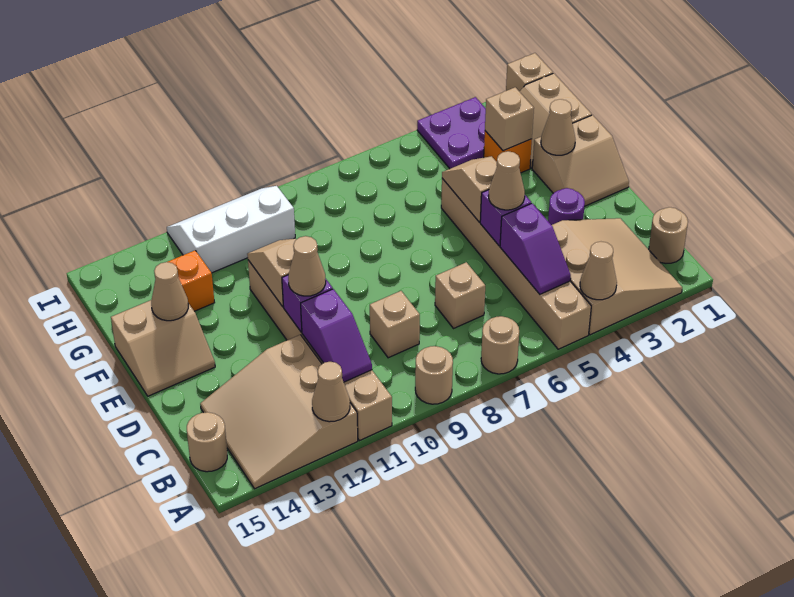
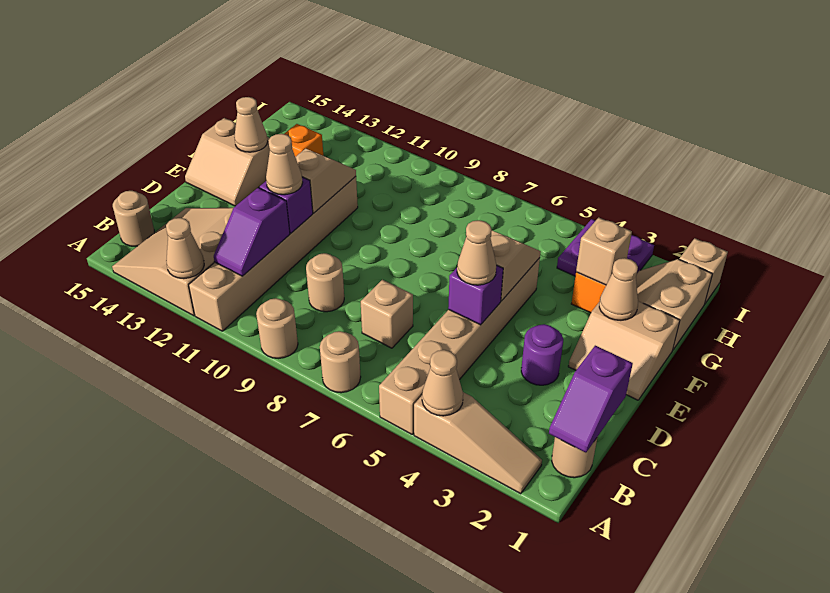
tan 3x3 slope [552,218,682,335] -> tan 1x3 slope [414,392,542,494]
purple 1x2 slope [500,203,571,294] -> purple 1x2 slope moved to [549,346,633,453]
tan 1x1 brick [370,291,420,358] -> tan 1x1 round brick [306,253,344,312]
white 2x3 slope [167,186,295,273] -> none

